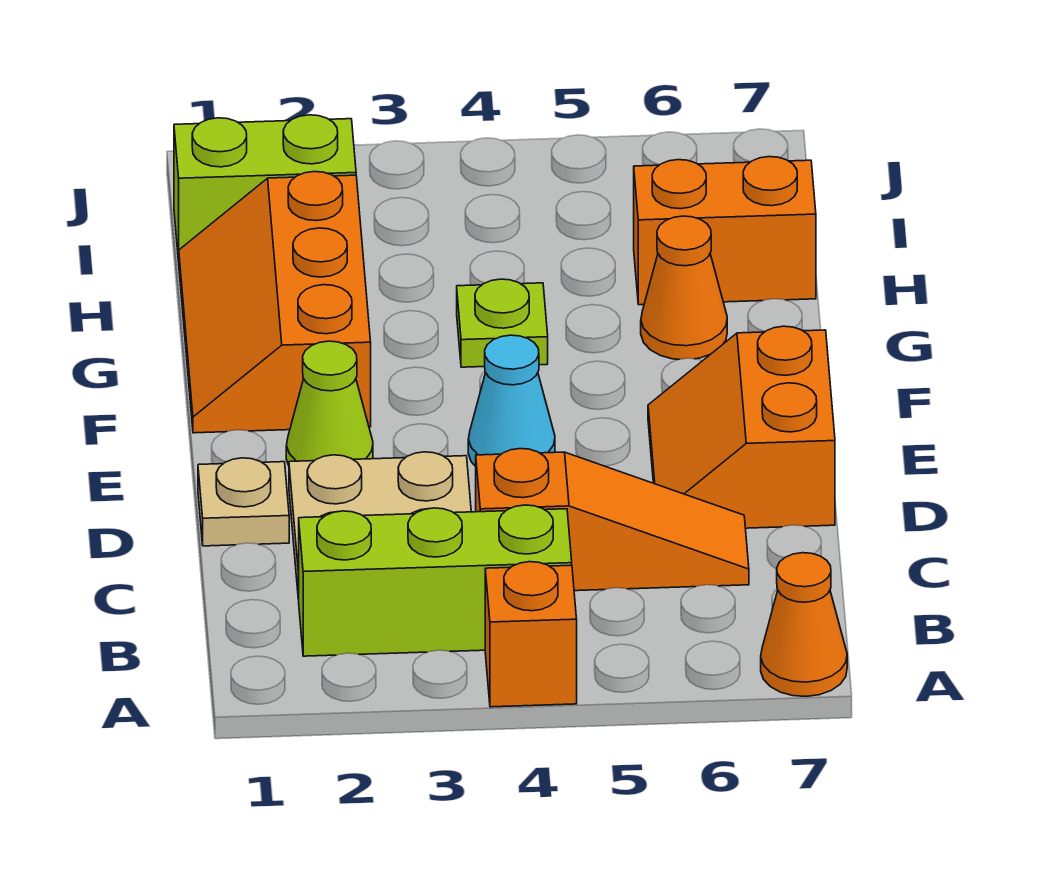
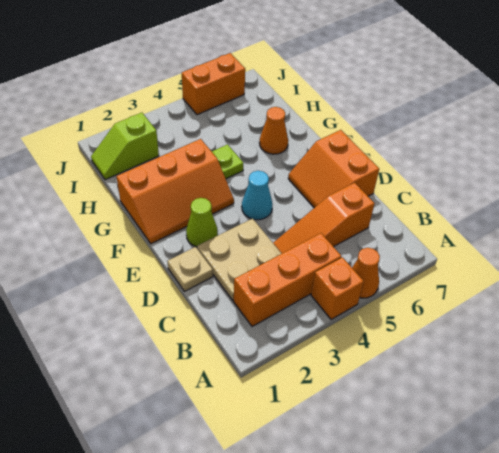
orange 1x1 cone [761,553,847,696] -> orange 1x1 cone moved to [352,248,380,298]
lime 1x3 brick [299,505,572,656] -> orange 1x3 brick [234,233,341,327]
orange 1x3 slope [476,449,749,591] -> orange 1x3 slope turned to [273,183,375,253]
orange 2x3 slope [179,172,371,433] -> orange 2x3 slope turned to [116,139,234,244]
orange 1x2 brick [634,157,816,305] -> orange 1x2 brick moved to [182,53,245,115]
lime 1x2 brick [174,115,356,262] -> lime 1x2 slope [91,113,159,180]

